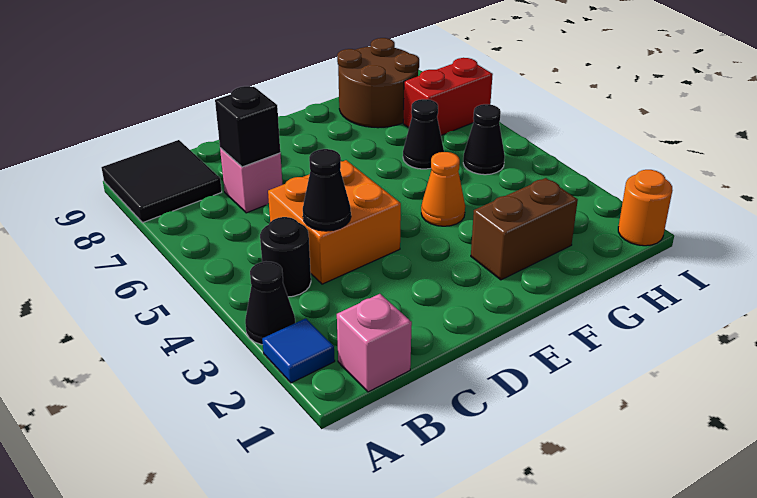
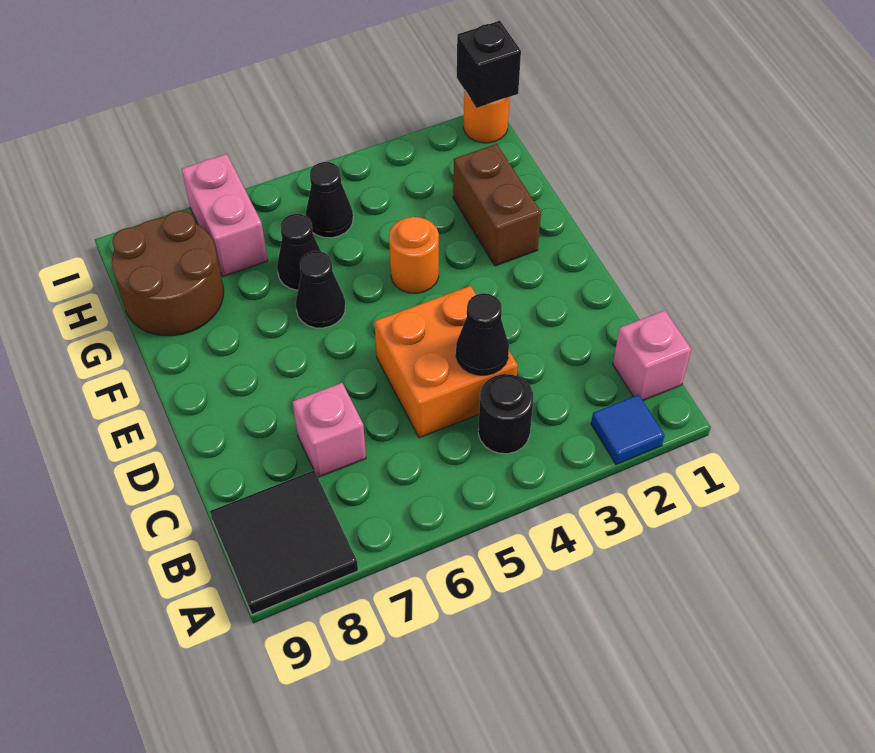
black 1x1 cone [245,262,295,345] -> black 1x1 cone moved to [296,251,345,328]
black 1x1 brick [215,86,280,167] -> black 1x1 brick moved to [457,21,521,108]
orange 1x1 cone [421,152,465,226] -> orange 1x1 round brick [389,217,439,293]
red 1x2 brick [403,58,493,135] -> pink 1x2 brick [182,154,268,277]

